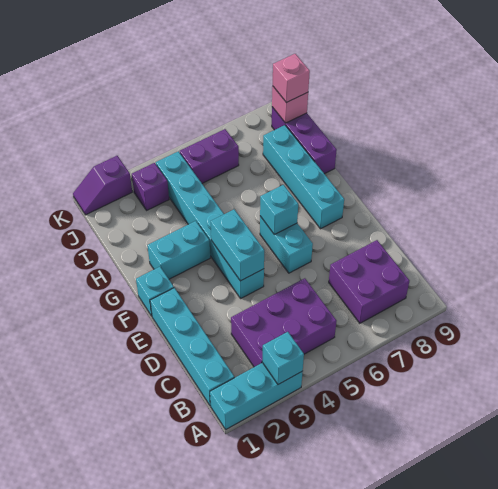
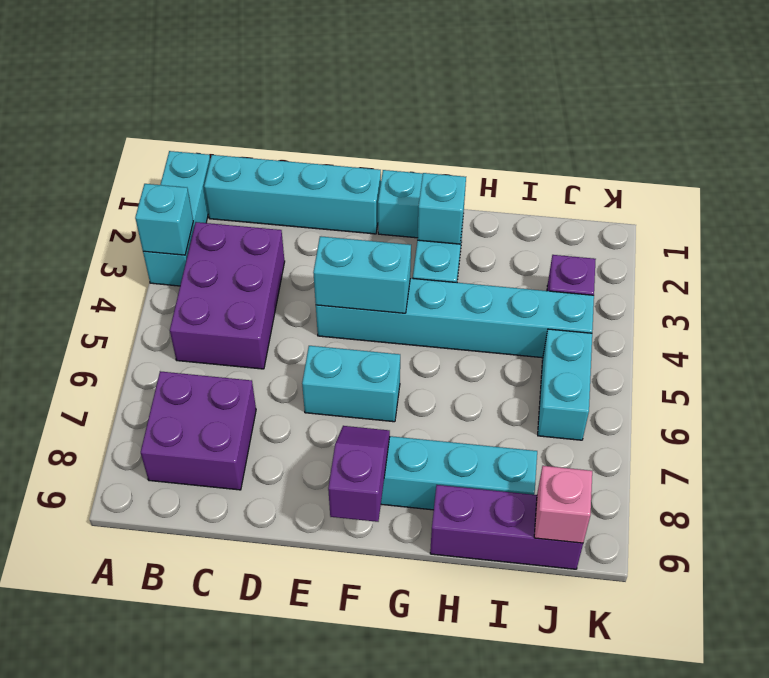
cyan 1x1 brick [260,185,298,234] -> cyan 1x1 brick moved to [417,173,466,244]
purple 1x2 brick [180,129,239,183] -> cyan 1x2 brick [538,329,592,440]
pink 1x1 brick [273,54,310,103] -> none
purple 1x2 slope [73,156,132,215] -> purple 1x2 slope moved to [328,426,390,522]

